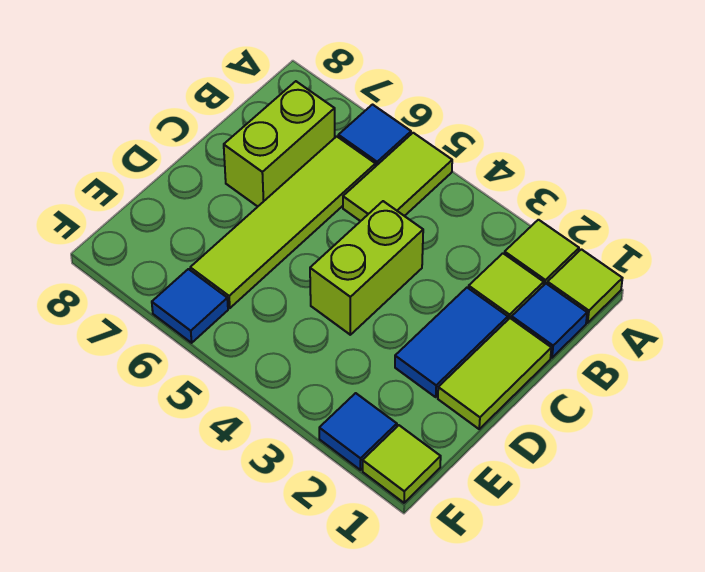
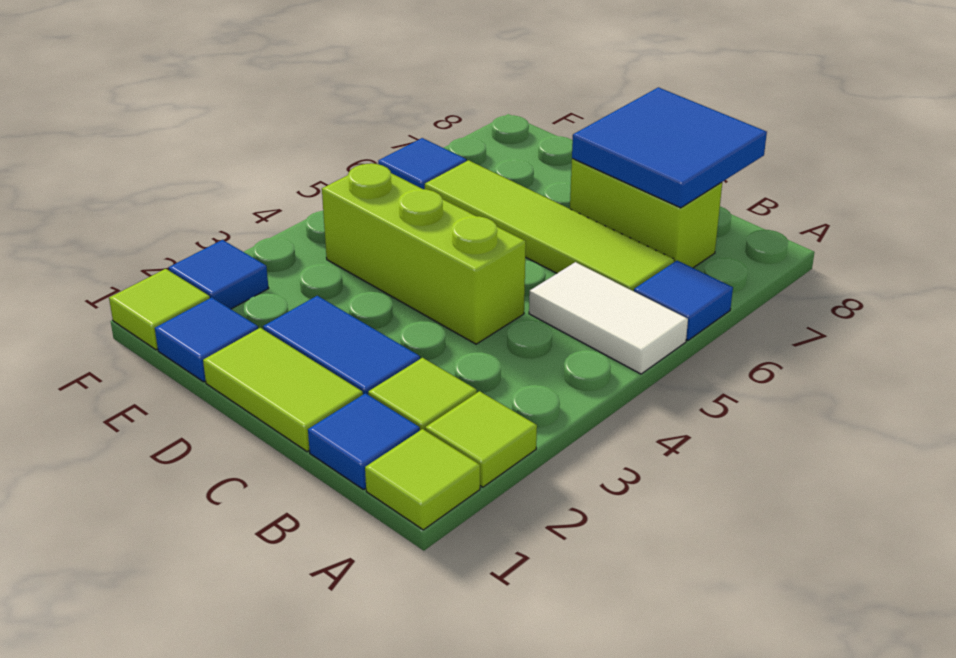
lime 1x2 tile [343,133,452,221] -> white 1x2 tile [529,262,688,374]
none -> blue 2x2 tile [572,87,767,208]
lime 1x2 brick [310,201,423,335] -> lime 1x3 brick [322,163,526,344]
none -> blue 1x1 tile [155,297,258,382]

